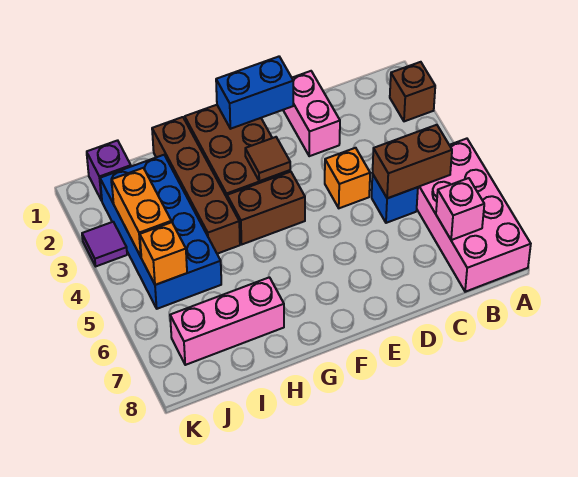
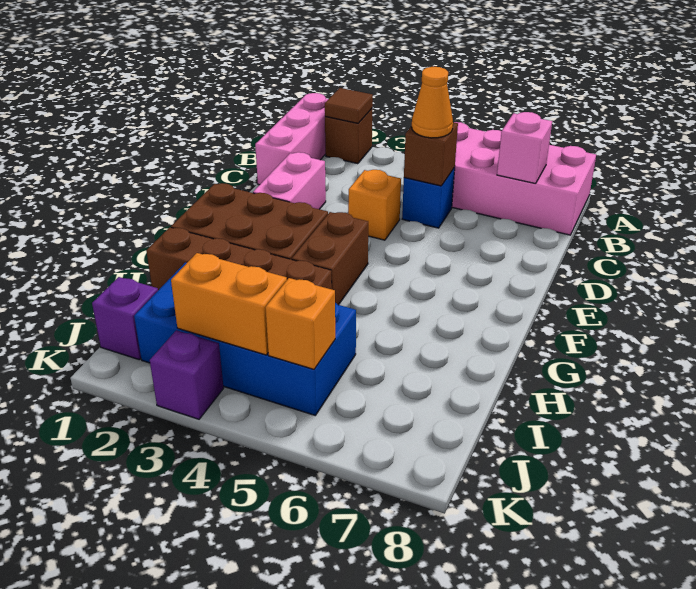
brown 1x2 brick [372,125,452,198] -> brown 1x1 brick [404,122,458,186]
none -> orange 1x1 cone [412,67,453,138]
pink 1x2 brick [283,71,340,156] -> pink 1x2 brick turned to [253,152,326,209]
blue 1x2 brick [216,57,293,129] -> none
brown 1x1 tile [245,137,290,181] -> brown 1x1 tile moved to [325,88,373,123]
pink 1x3 brick [170,277,284,365] -> pink 1x3 brick moved to [255,93,328,185]
purple 1x1 tile [82,222,127,266] -> purple 1x1 brick [150,330,223,419]

